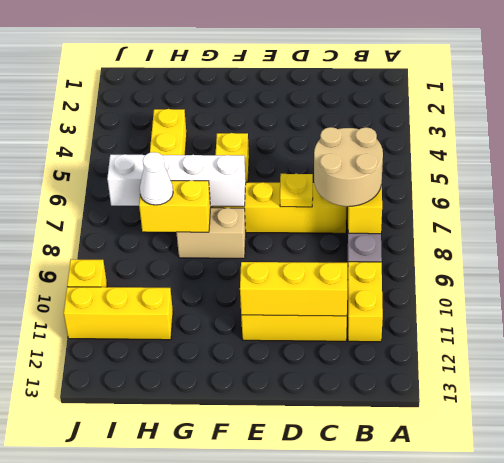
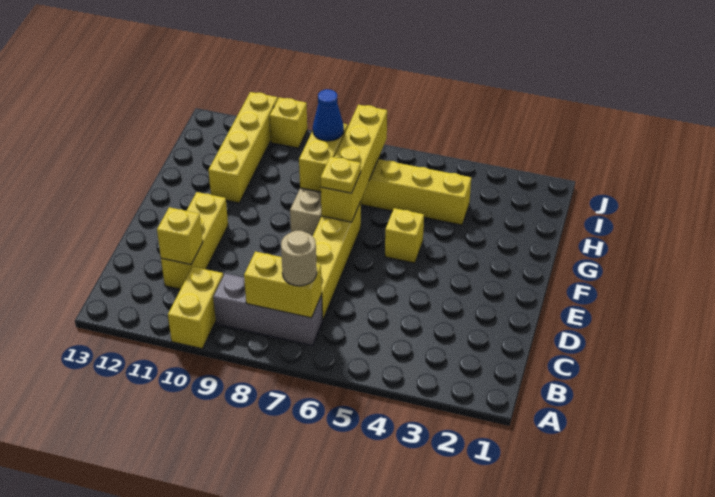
tan 2x2 round brick [314,127,383,206] -> tan 1x1 round brick [281,231,317,286]
yellow 1x2 brick [348,262,383,342] -> yellow 1x2 brick turned to [168,267,223,349]
yellow 1x3 brick [240,262,347,316] -> yellow 1x1 brick [157,207,203,265]
yellow 1x1 plate [280,174,313,207] -> yellow 1x1 plate moved to [321,157,361,193]
white 1x4 brick [107,154,246,207] -> yellow 1x4 brick [321,105,387,222]
white 1x1 cone [140,152,173,205] -> blue 1x1 cone [313,89,344,141]
yellow 1x3 brick [64,287,173,340] -> yellow 1x4 brick [208,92,278,203]

